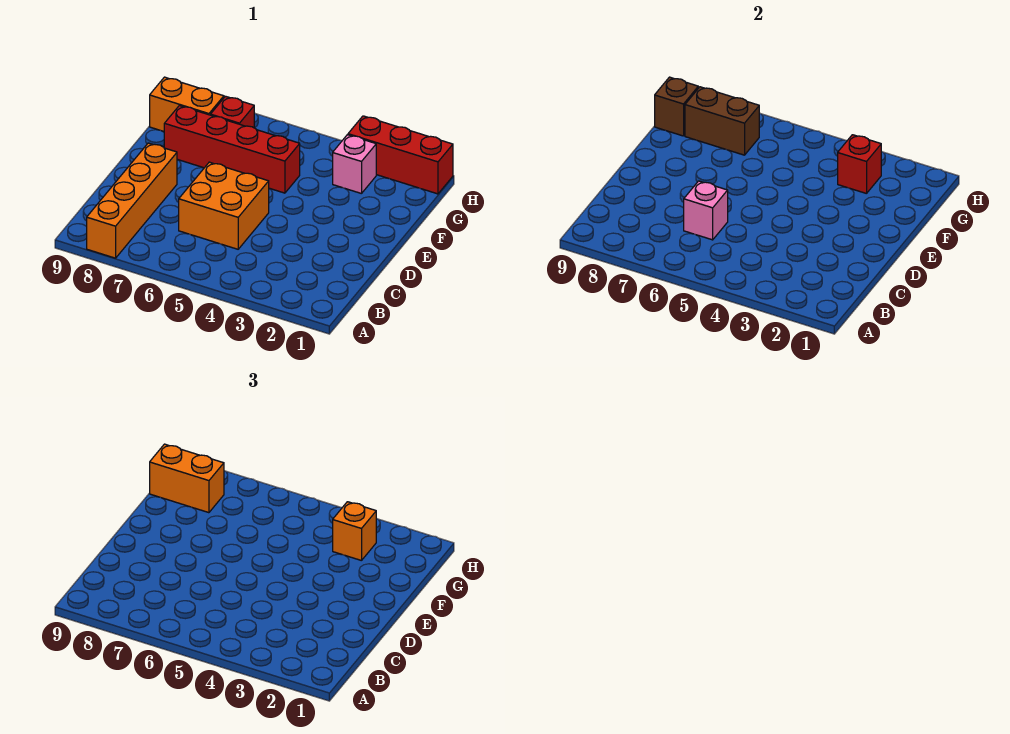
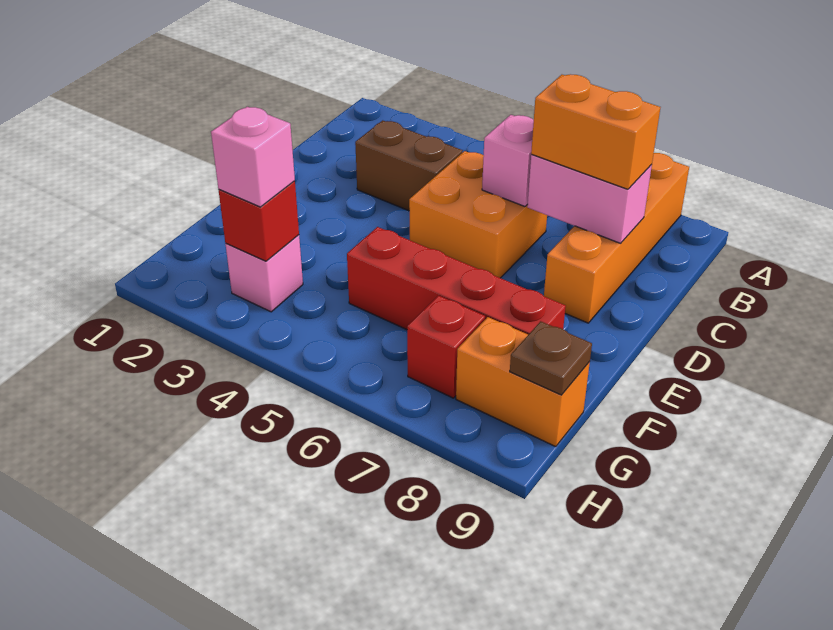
none -> pink 1x2 brick [527,155,652,243]
orange 1x1 brick [333,502,376,561] -> pink 1x1 brick [211,107,295,207]
brown 1x2 brick [685,87,759,155] -> brown 1x2 brick moved to [355,120,463,211]
orange 1x2 brick [150,444,224,513] -> orange 1x2 brick moved to [531,74,661,189]
brown 1x1 brick [655,77,698,136] -> brown 1x1 plate [510,321,592,395]
red 1x3 brick [348,116,453,194] -> none

